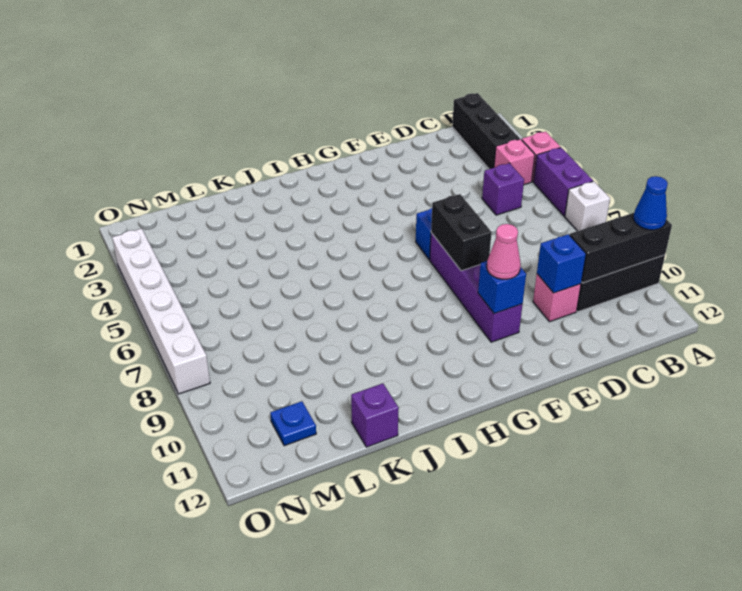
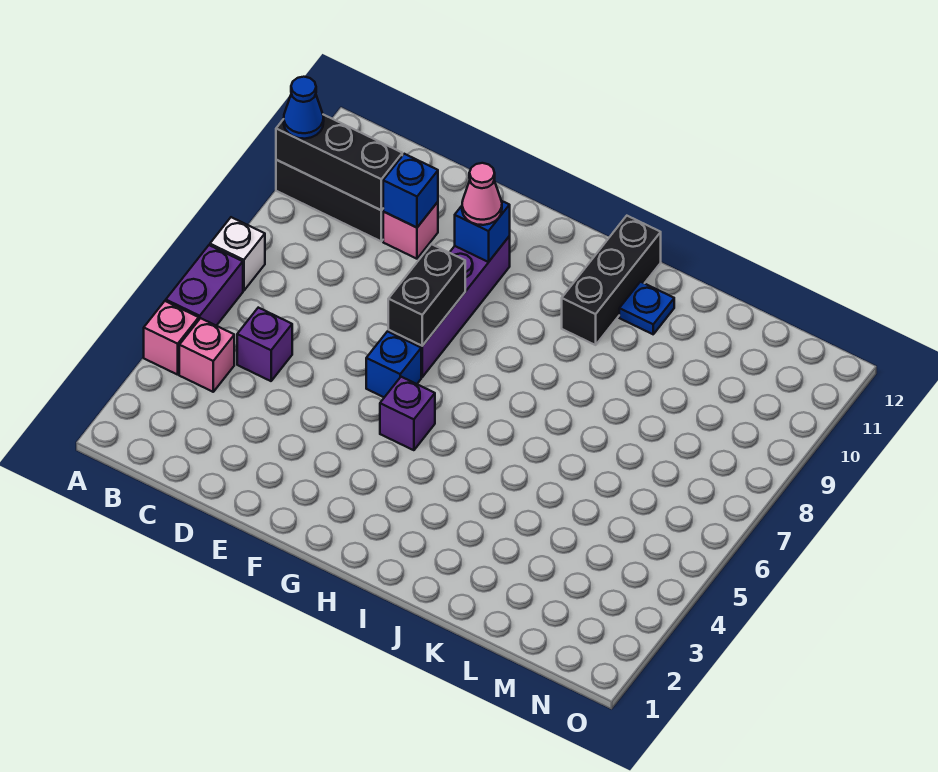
black 1x3 brick [452,93,520,169] -> black 1x3 brick moved to [562,216,661,345]
purple 1x1 brick [351,383,399,447] -> purple 1x1 brick moved to [380,377,435,450]
blue 1x1 plate [270,401,316,446] -> blue 1x1 plate moved to [619,282,674,334]
white 1x6 brick [112,229,210,394] -> none

